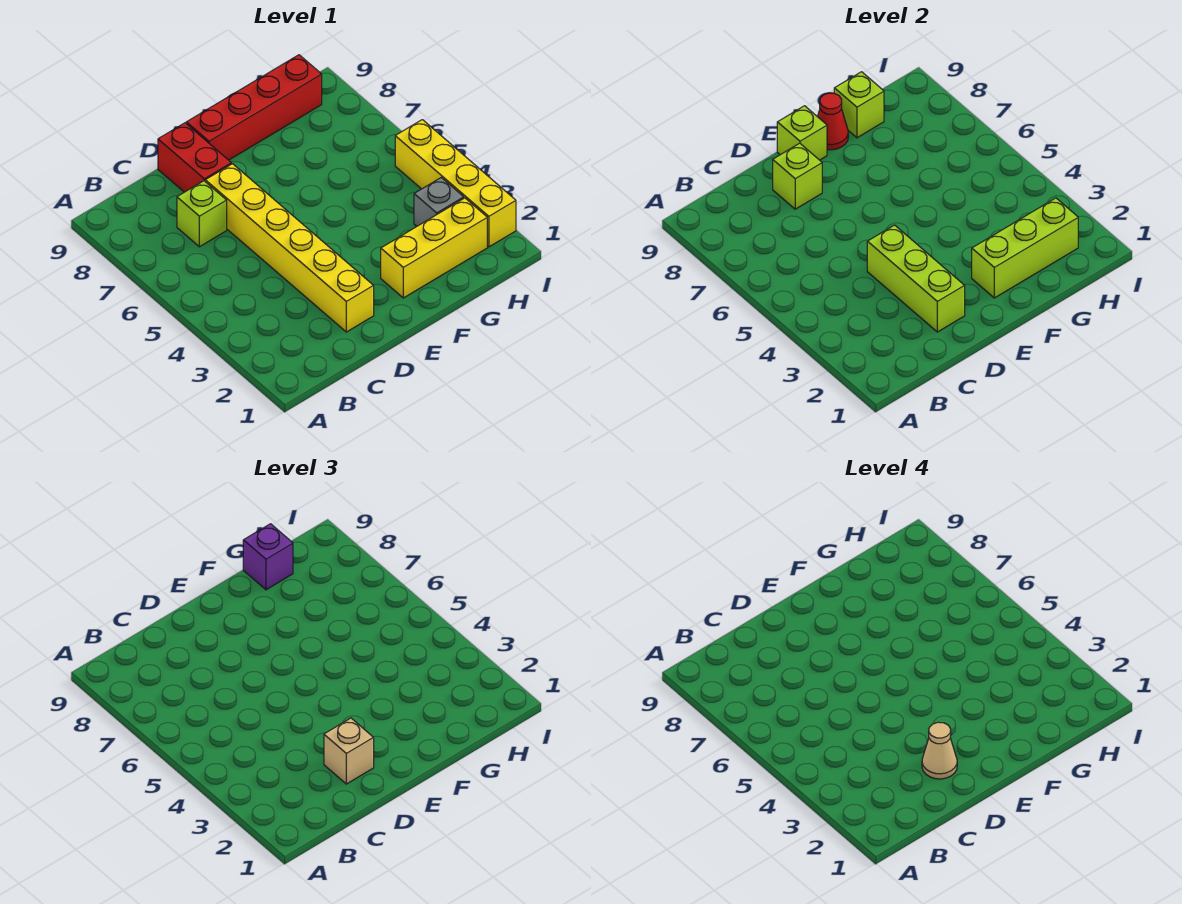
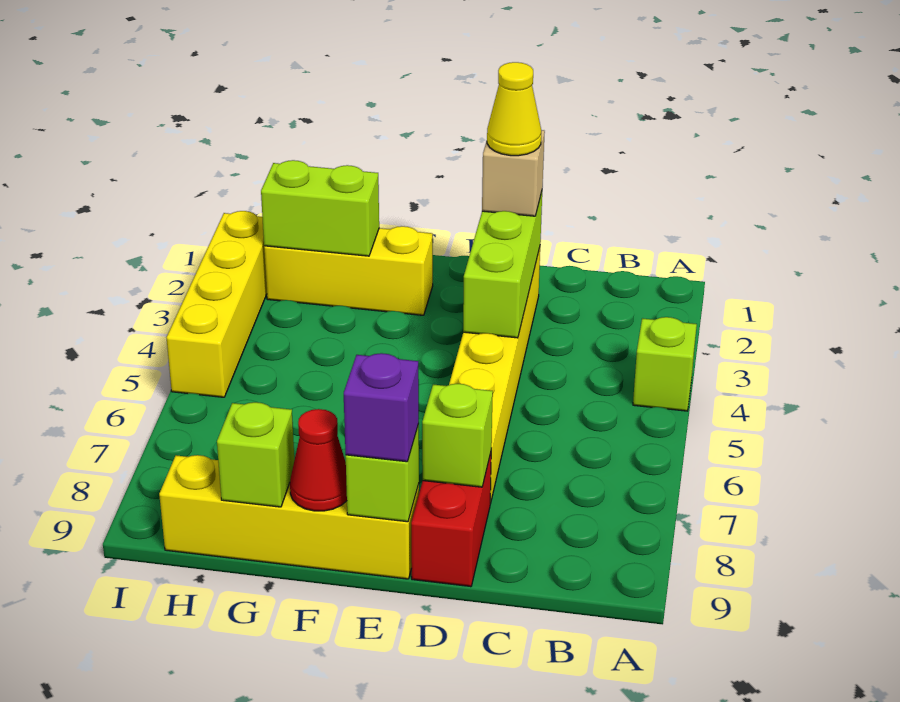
lime 1x1 brick [177,181,227,247] -> lime 1x1 brick moved to [633,317,697,411]
tan 1x1 cone [922,722,957,779] -> yellow 1x1 cone [487,62,541,156]
red 1x4 brick [186,55,322,160] -> yellow 1x4 brick [159,455,419,579]
lime 1x3 brick [972,198,1078,298] -> lime 1x2 brick [261,160,379,256]
purple 1x1 brick [243,524,293,590] -> purple 1x1 brick moved to [344,353,419,462]
grey 1x1 brick [414,178,464,226] -> none

